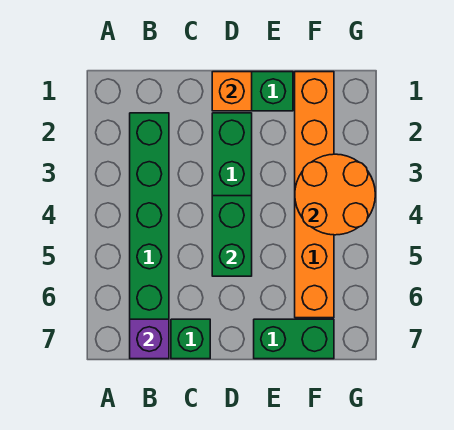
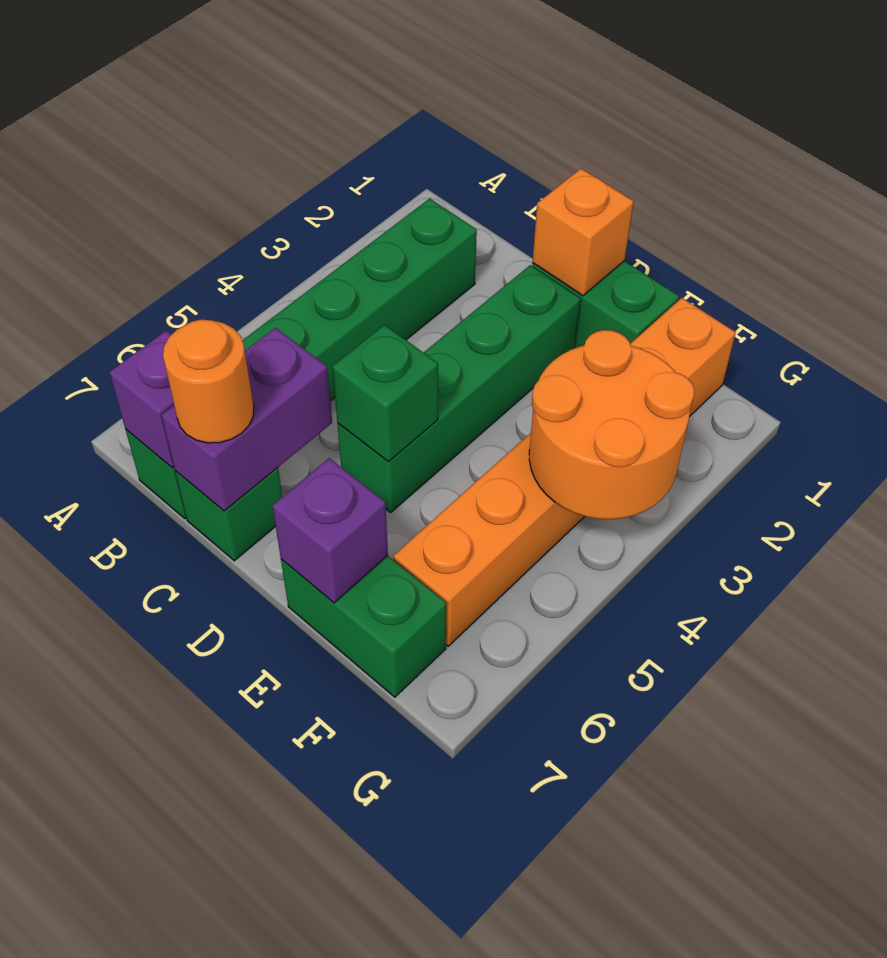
none -> purple 1x2 brick [162,328,332,511]
none -> orange 1x1 round brick [163,320,254,443]
green 1x2 brick [212,196,252,276] -> green 1x1 brick [333,325,438,462]
none -> purple 1x1 brick [273,458,388,603]

